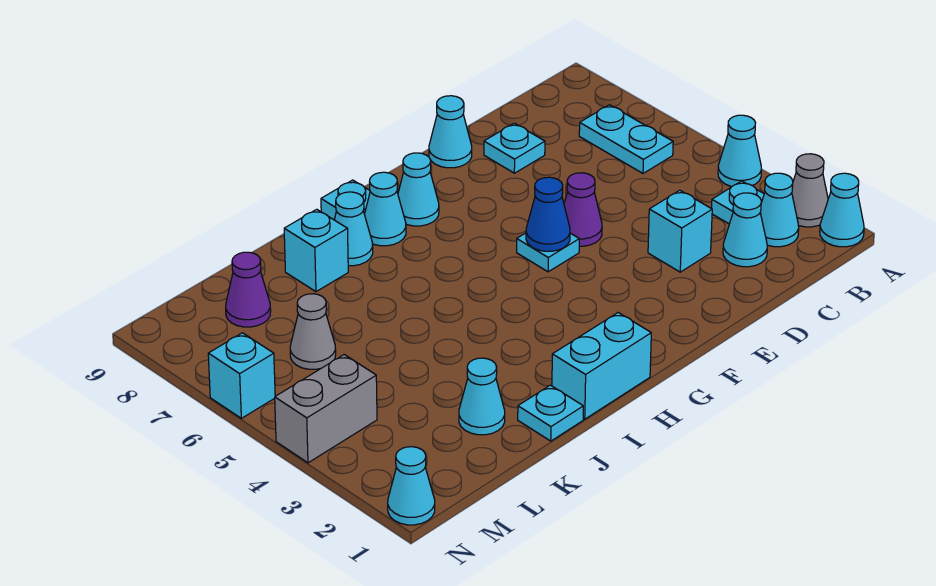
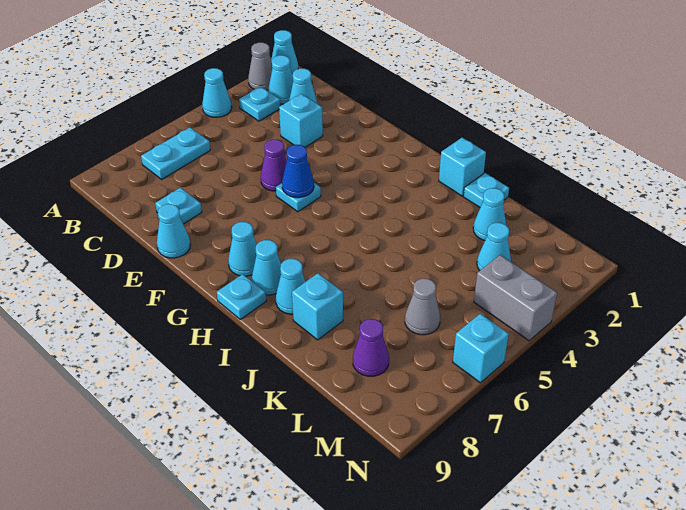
cyan 1x2 brick [552,313,651,419] -> cyan 1x1 brick [439,138,486,196]
cyan 1x1 cone [388,447,435,525] -> cyan 1x1 cone moved to [477,223,511,271]

